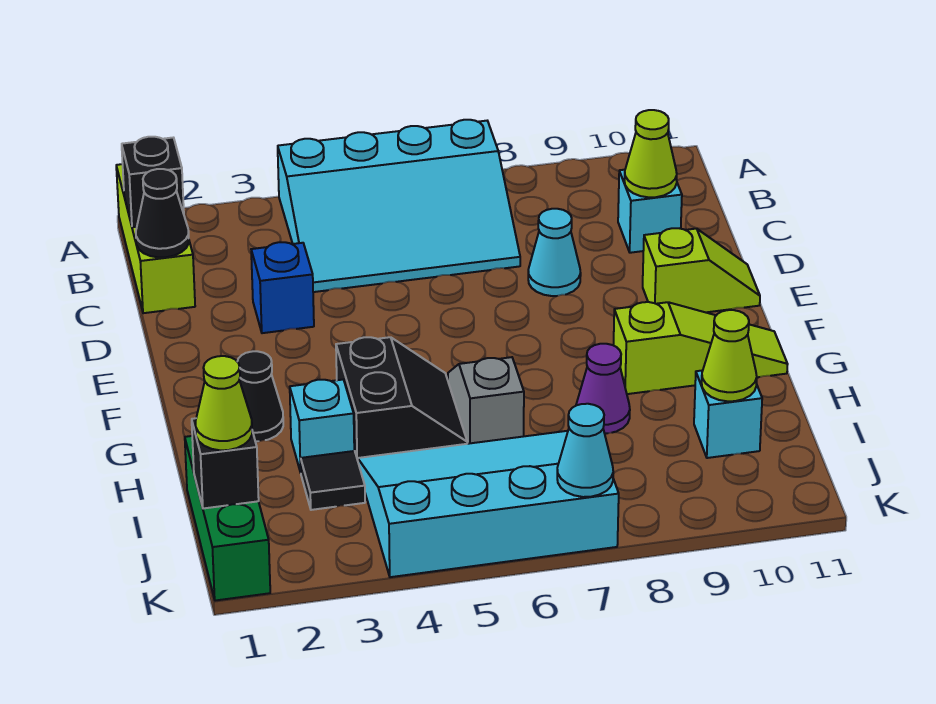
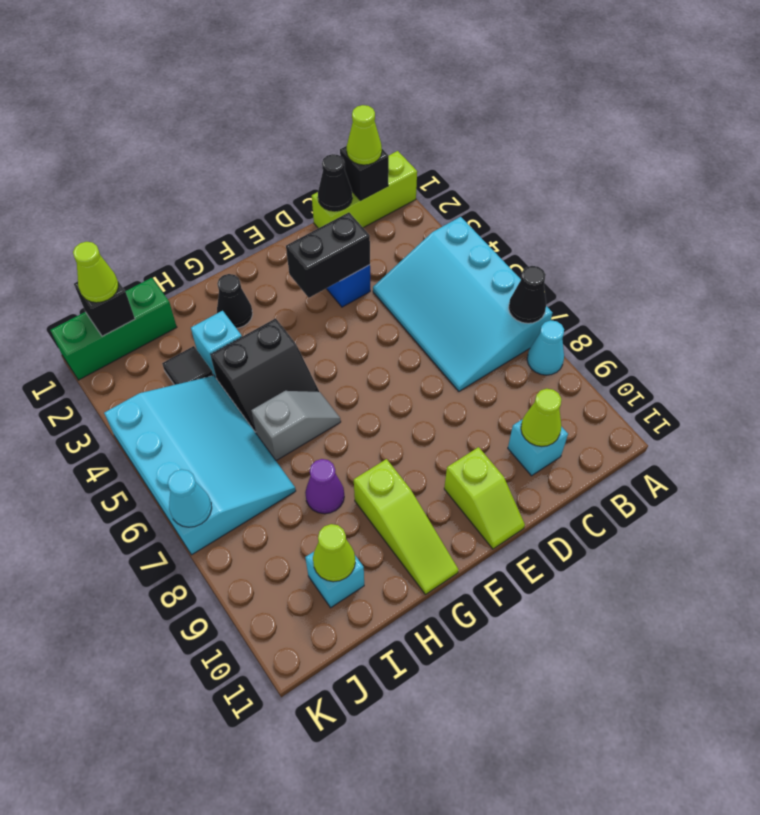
none -> black 1x1 cone [509,266,546,323]
none -> lime 1x1 cone [347,105,382,165]
none -> black 1x2 brick [286,212,370,298]
cyan 1x1 cone [528,209,581,296] -> cyan 1x1 cone moved to [527,320,564,375]

